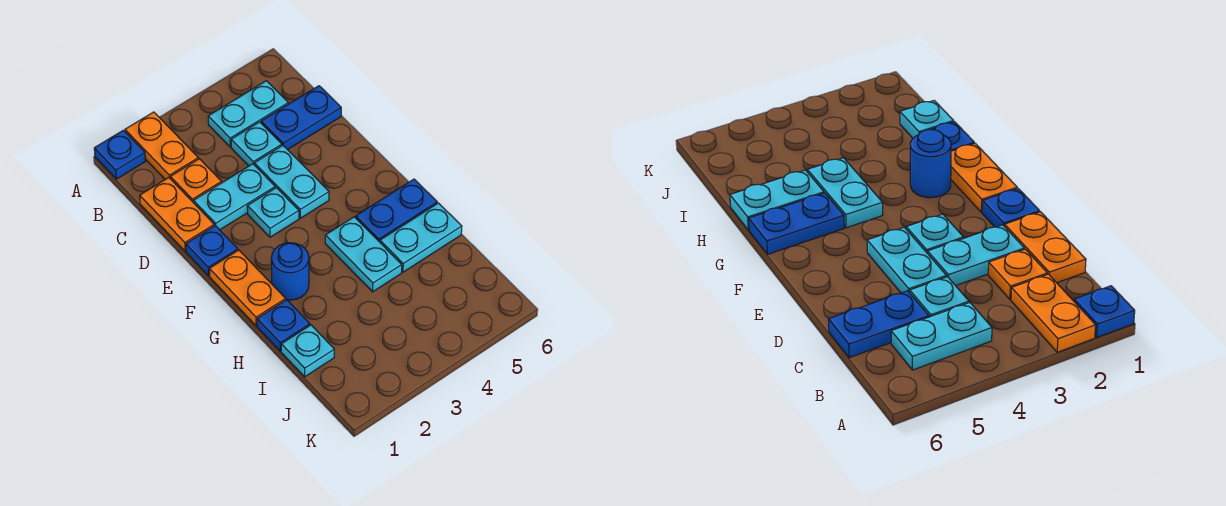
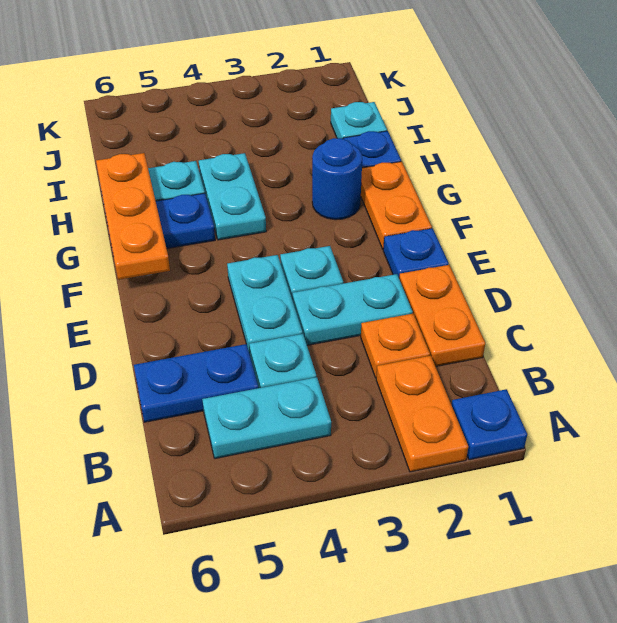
none -> orange 1x3 plate [96,153,170,280]

